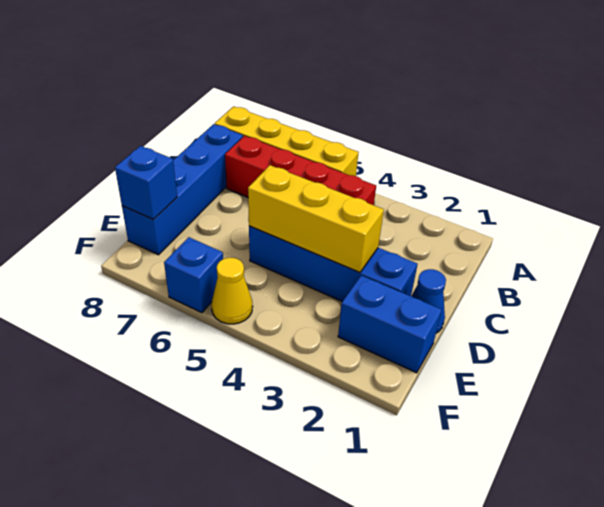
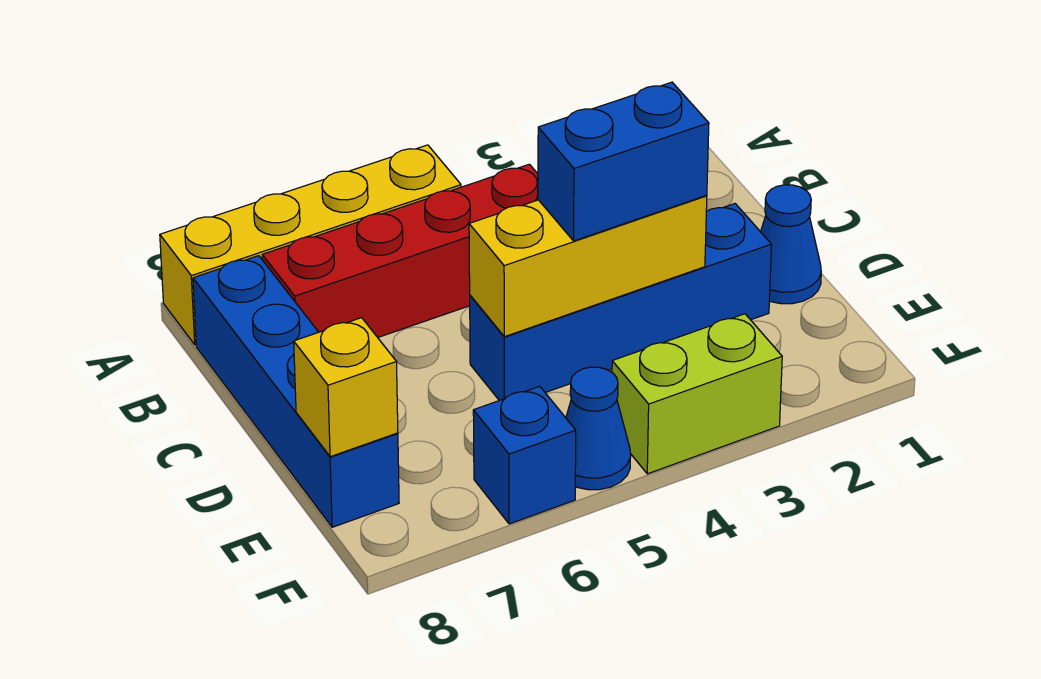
blue 1x2 brick [338,275,442,373] -> blue 1x2 brick moved to [538,82,709,241]
blue 1x1 brick [115,146,177,219] -> yellow 1x1 brick [294,318,398,457]
none -> lime 1x2 brick [612,314,782,474]
yellow 1x1 cone [211,258,253,324] -> blue 1x1 cone [566,367,631,490]

